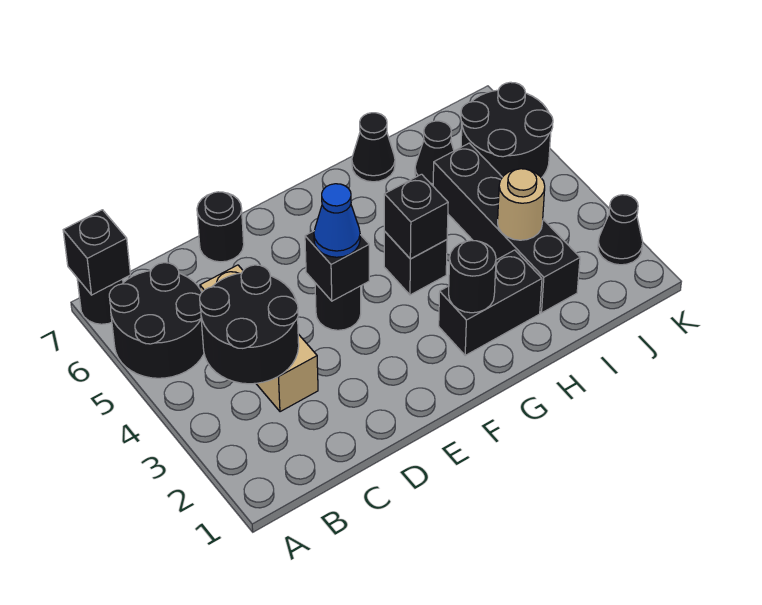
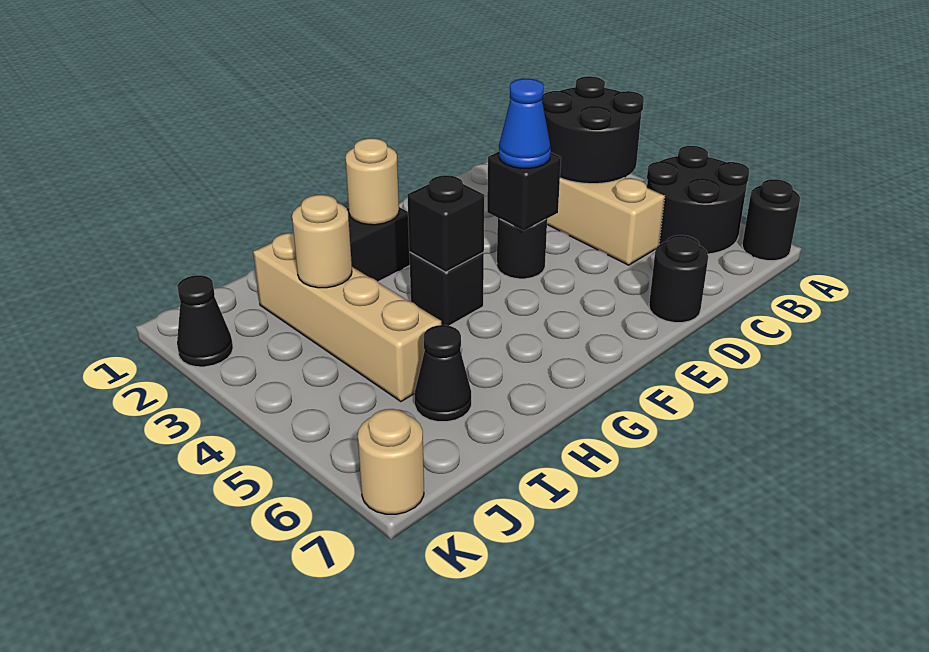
black 1x1 brick [63,210,130,295] -> none
black 1x1 round brick [449,240,496,313] -> tan 1x1 round brick [345,138,399,225]
black 1x1 cone [352,113,395,182] -> none
black 1x4 brick [433,143,580,313] -> tan 1x4 brick [253,233,442,401]
black 2x2 round brick [461,82,553,178] -> none
none -> tan 1x1 round brick [358,409,424,514]

